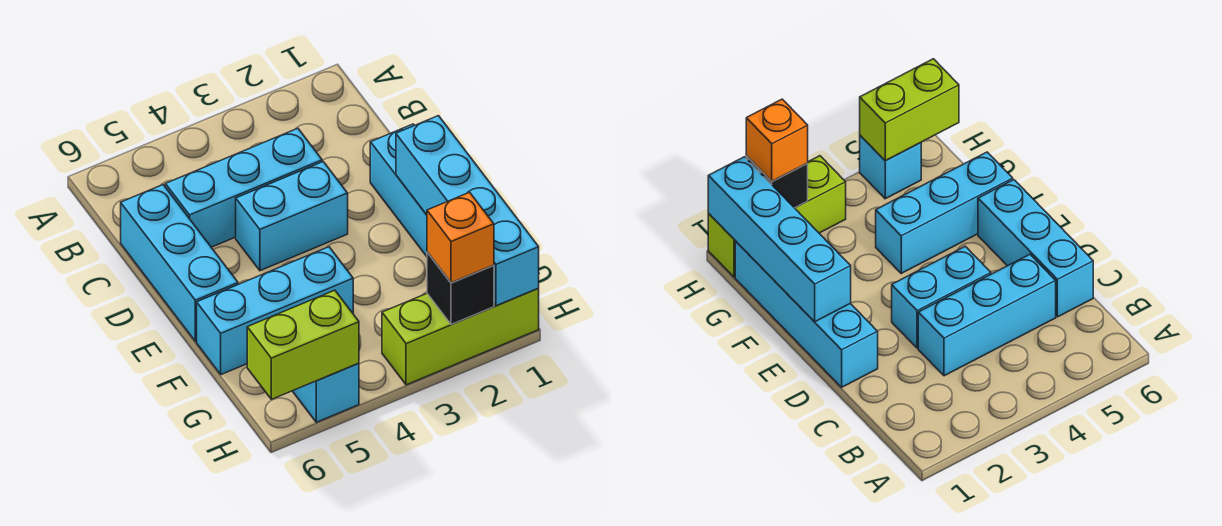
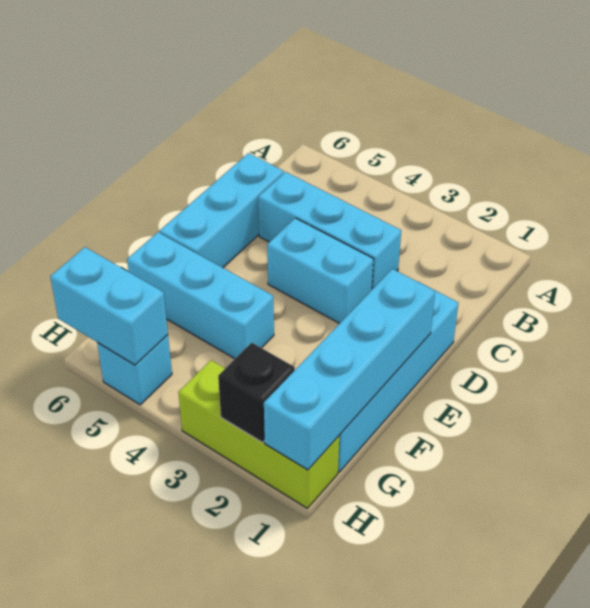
orange 1x1 brick [427,192,494,283] -> none
lime 1x2 brick [247,290,359,399] -> cyan 1x2 brick [50,247,168,365]

